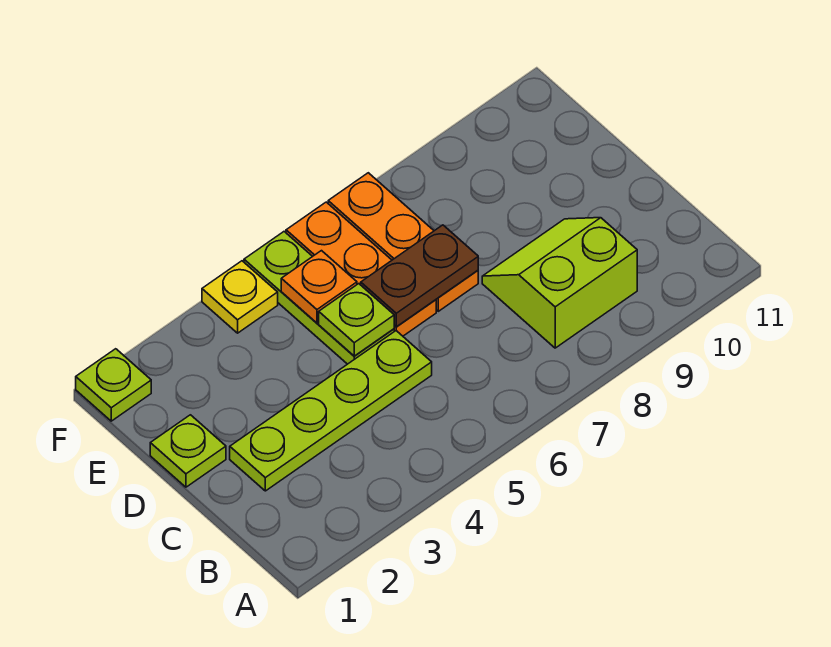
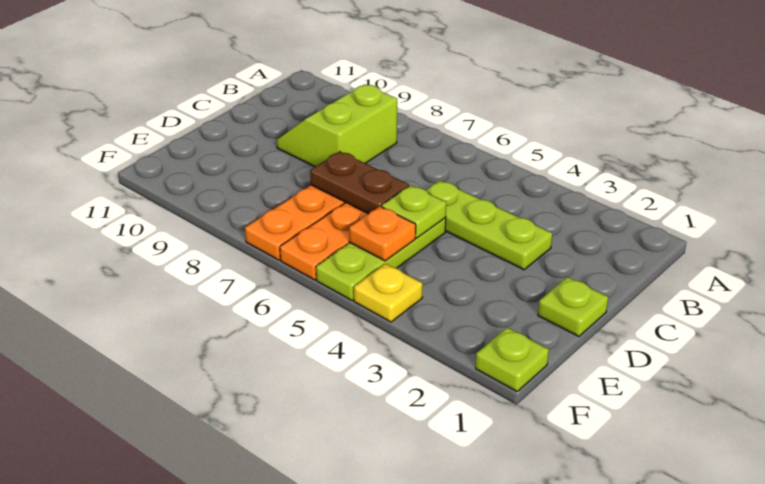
lime 2x2 slope [482,218,637,348] -> lime 2x2 slope turned to [277,84,397,167]
lime 1x4 plate [230,331,432,491] -> lime 1x3 plate [426,181,552,270]

